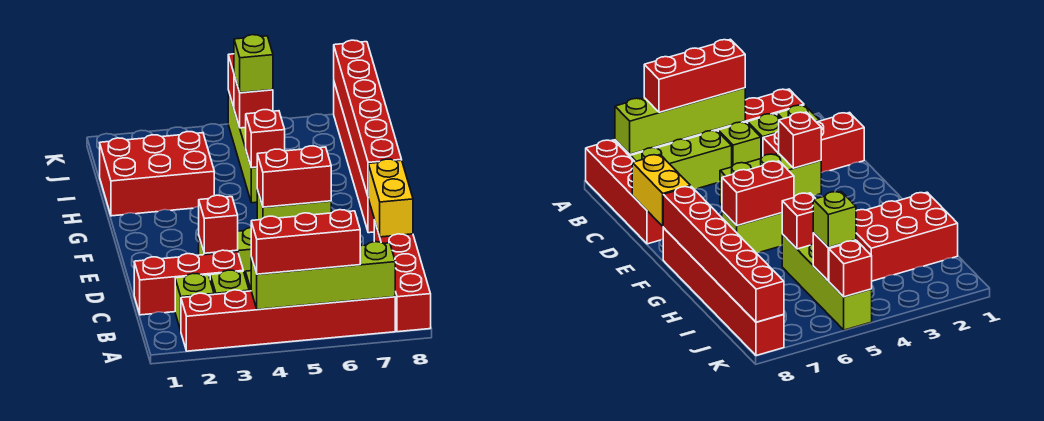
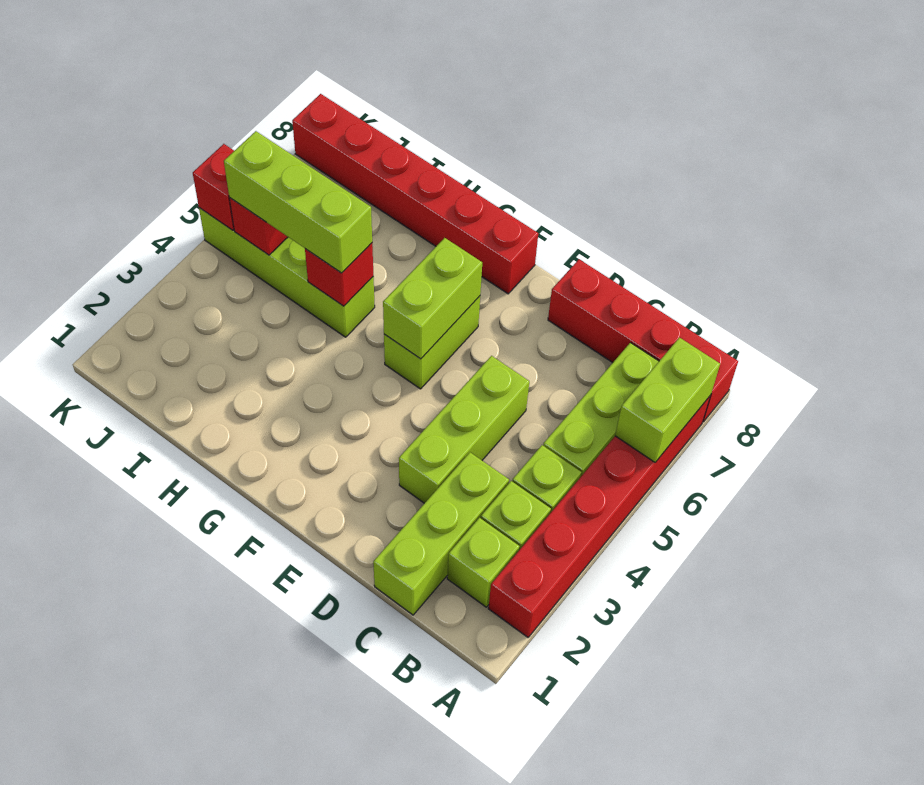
lime 1x4 brick [251,242,395,309] -> lime 1x2 brick [615,337,720,462]
red 1x3 brick [251,210,360,274] -> none
red 1x3 brick [134,250,243,315] -> lime 1x3 brick [373,452,509,615]
red 1x1 brick [199,195,238,253] -> none
yellow 1x2 brick [368,159,413,237] -> none
red 1x2 brick [257,146,331,207] -> lime 1x2 brick [383,238,482,359]
red 1x6 brick [334,40,402,196] -> none
red 2x3 brick [100,132,214,216] -> none
lime 1x1 brick [234,35,273,93] -> lime 1x3 brick [224,131,372,273]

